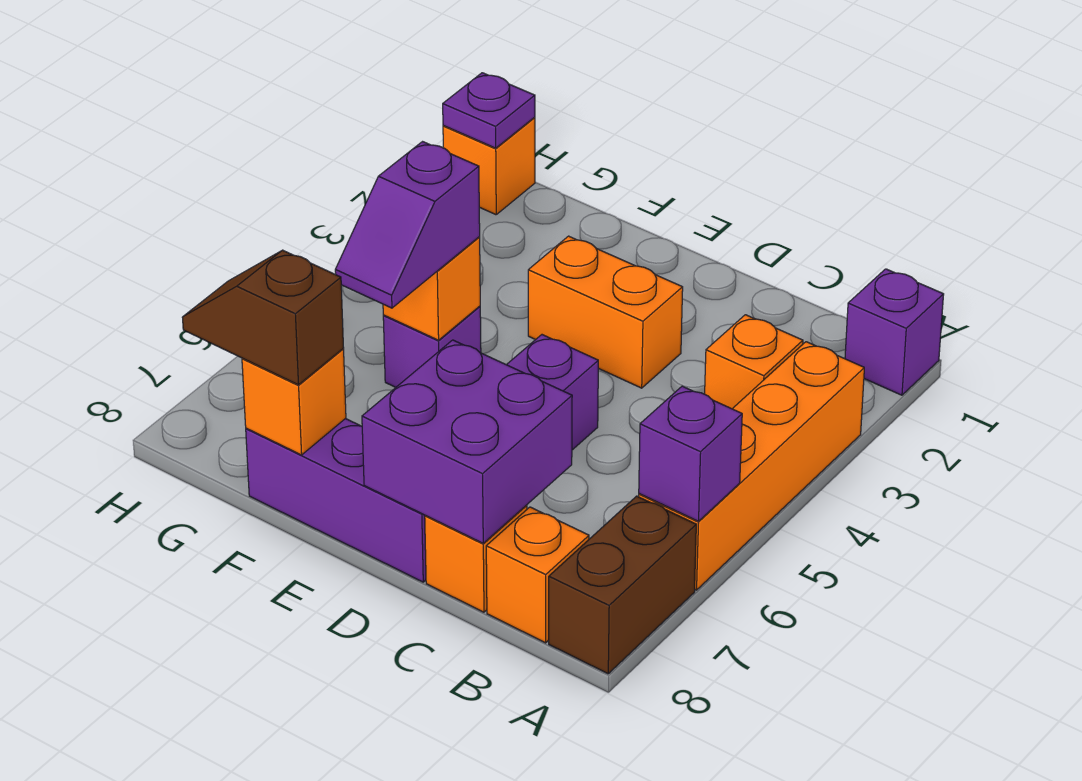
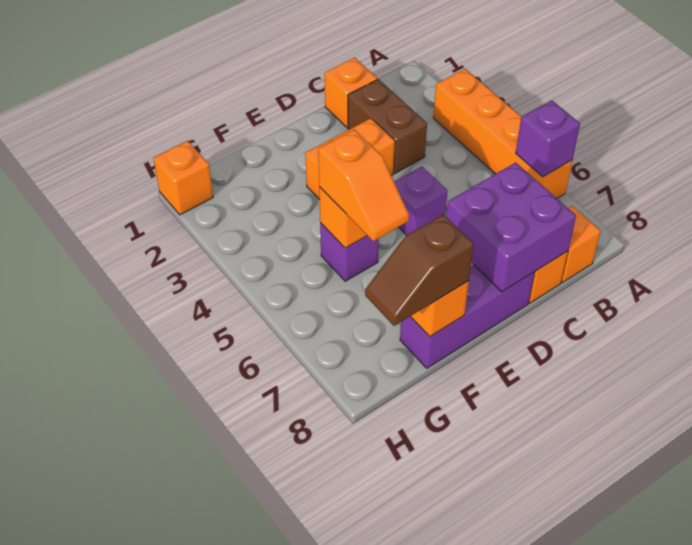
purple 1x1 brick [845,269,944,395] -> none
brown 1x2 brick [549,496,696,674] -> brown 1x2 brick moved to [348,79,427,173]
orange 1x1 brick [705,315,803,409] -> orange 1x1 brick moved to [324,58,377,127]
purple 1x2 slope [335,142,480,308] -> orange 1x2 slope [318,130,409,241]
purple 1x1 plate [443,73,535,148] -> none

